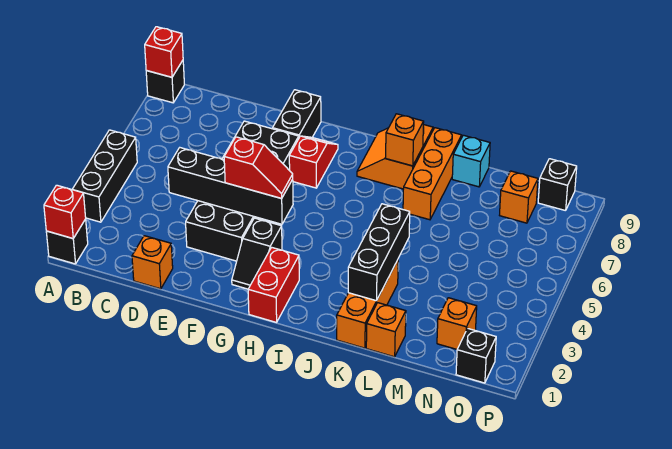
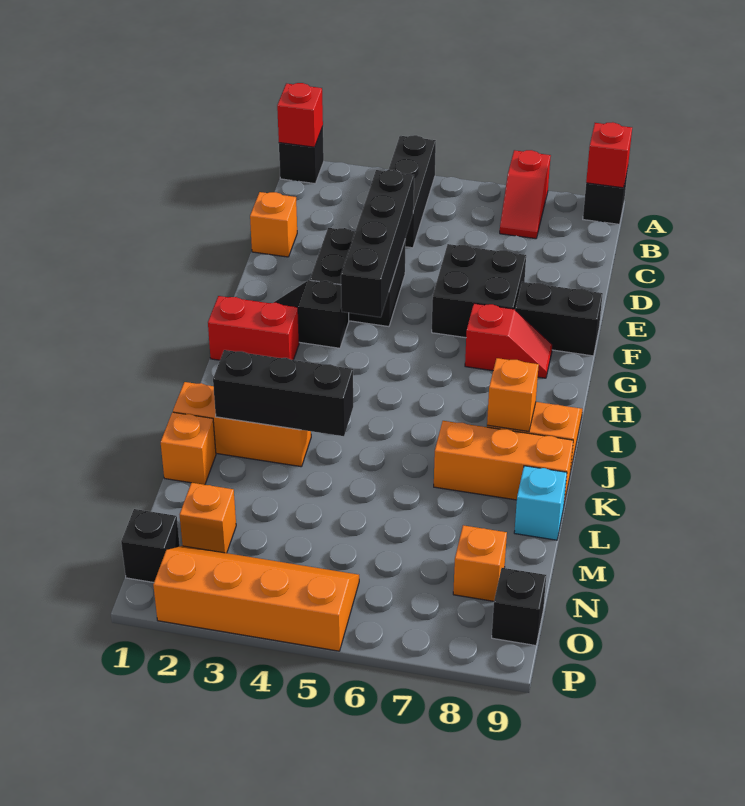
black 1x3 brick [72,130,137,222] -> black 1x3 brick turned to [388,135,436,248]
red 1x2 slope [224,137,293,198] -> red 1x2 slope moved to [500,150,551,239]
none -> orange 2x4 slope [153,546,359,651]

